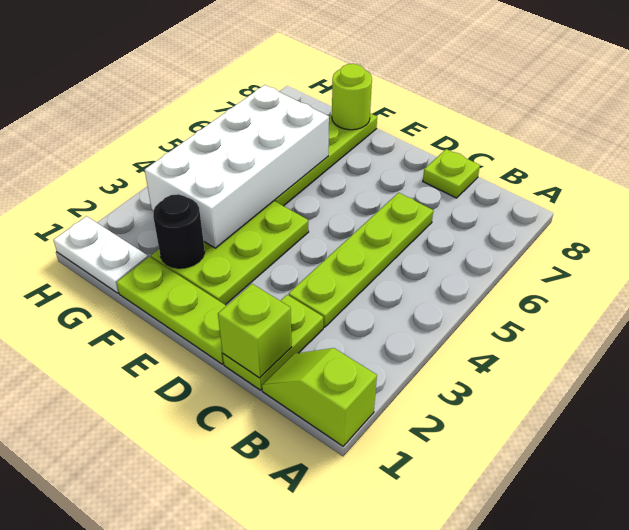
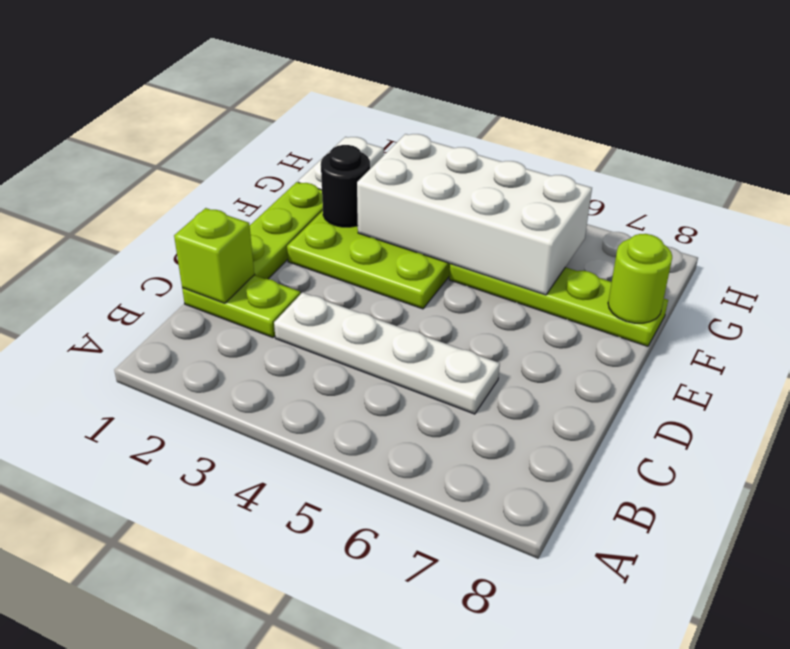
lime 1x2 slope [262,348,377,446] -> none
lime 1x4 plate [289,193,433,327] -> white 1x4 plate [274,292,500,414]
lime 1x1 plate [423,149,480,198] -> none

